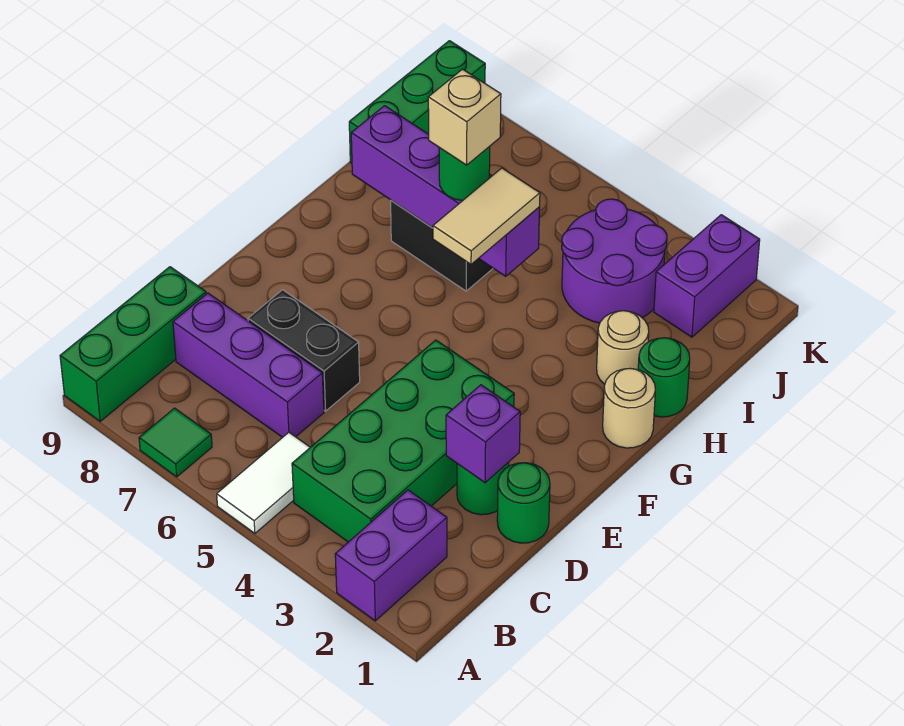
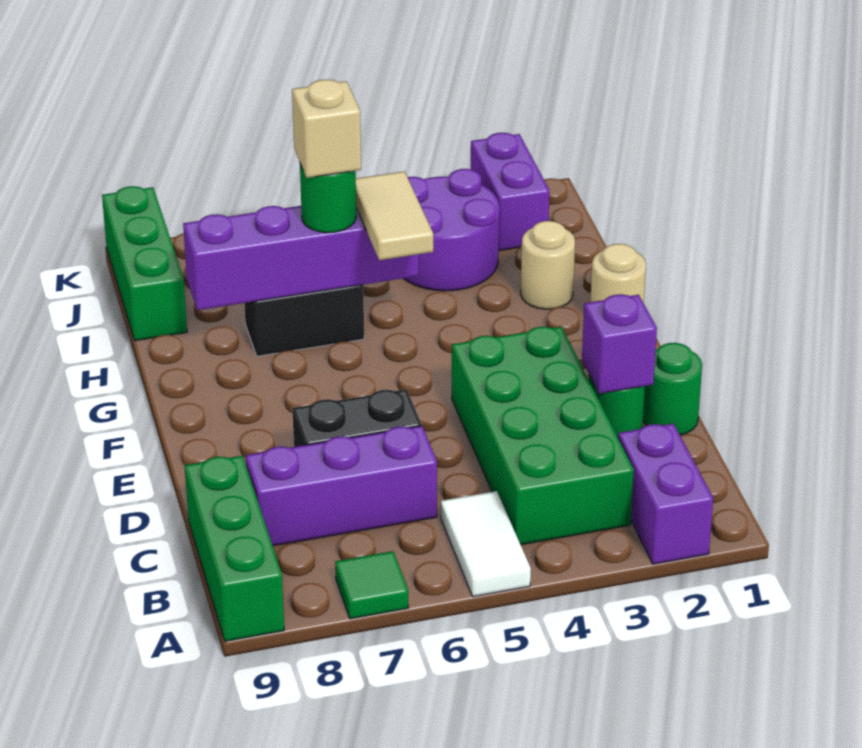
green 1x1 round brick [638,338,690,417] -> none

